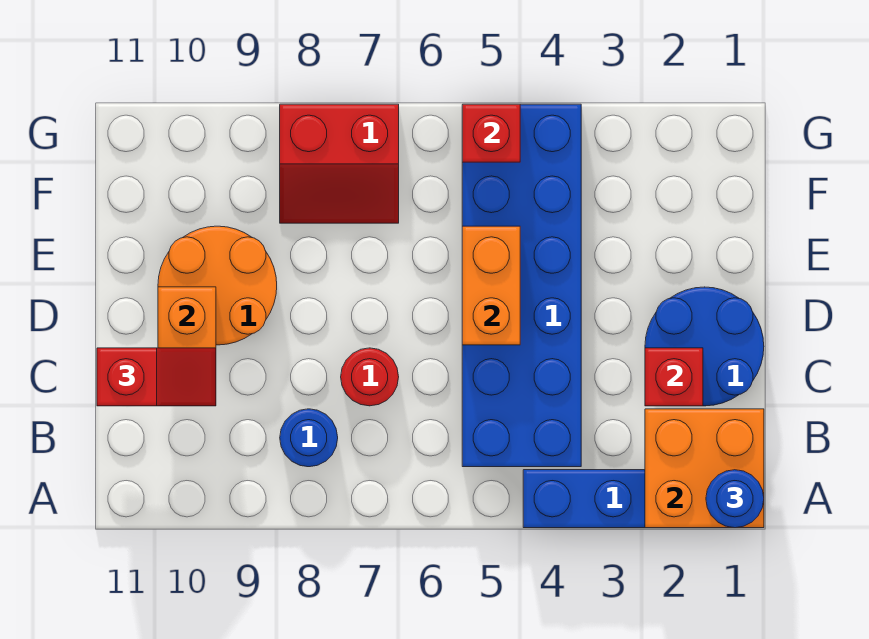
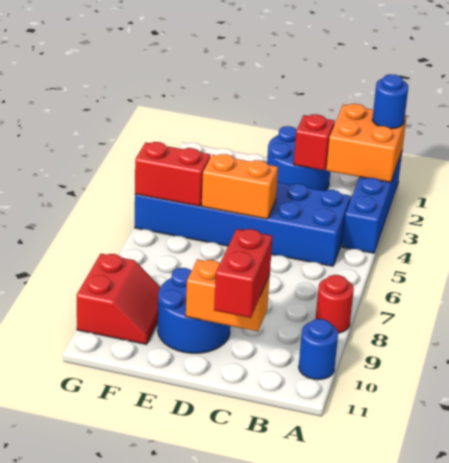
blue 1x1 round brick [280,409,338,467] -> blue 1x1 round brick moved to [299,319,338,380]
red 1x1 round brick [341,348,399,406] -> red 1x1 round brick moved to [316,275,354,333]
red 1x2 slope [97,348,216,406] -> red 1x2 brick [214,229,273,318]
orange 2x2 round brick [158,226,277,345] -> blue 2x2 round brick [158,268,230,353]
red 2x2 slope [280,104,399,223] -> red 2x2 slope moved to [76,254,160,344]
red 1x1 brick [462,104,520,162] -> red 1x2 brick [135,142,210,206]

